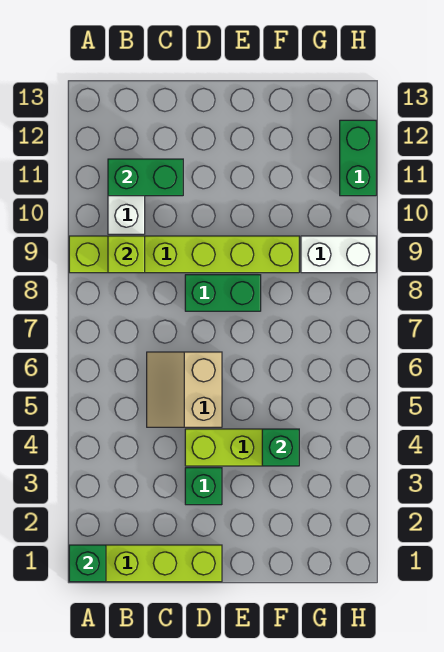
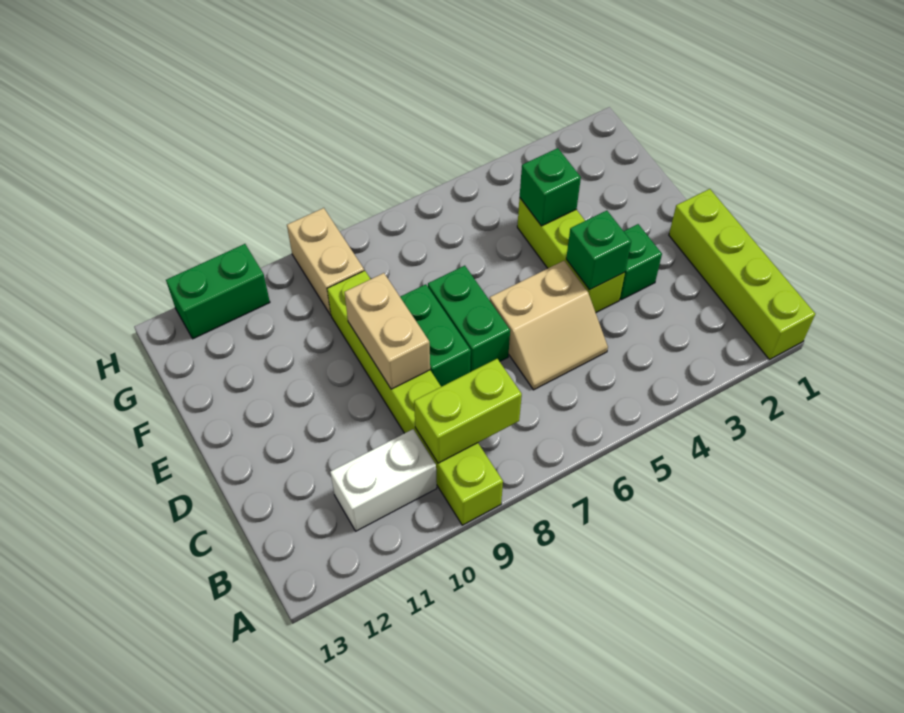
green 1x1 brick [69,545,106,582] -> green 1x1 brick moved to [566,211,631,290]
lime 1x1 brick [108,236,145,273] -> lime 1x2 brick [414,359,522,463]
green 1x2 brick [108,159,183,196] -> green 1x2 brick moved to [428,266,510,372]
none -> tan 1x2 brick [344,273,430,389]
white 1x2 brick [301,236,376,273] -> tan 1x2 brick [287,208,364,315]

